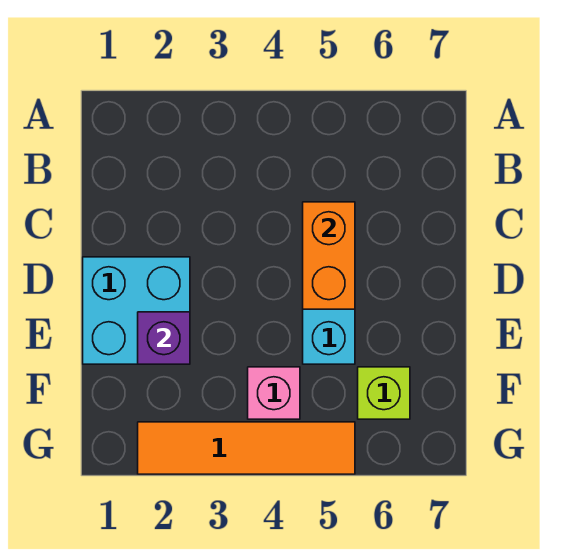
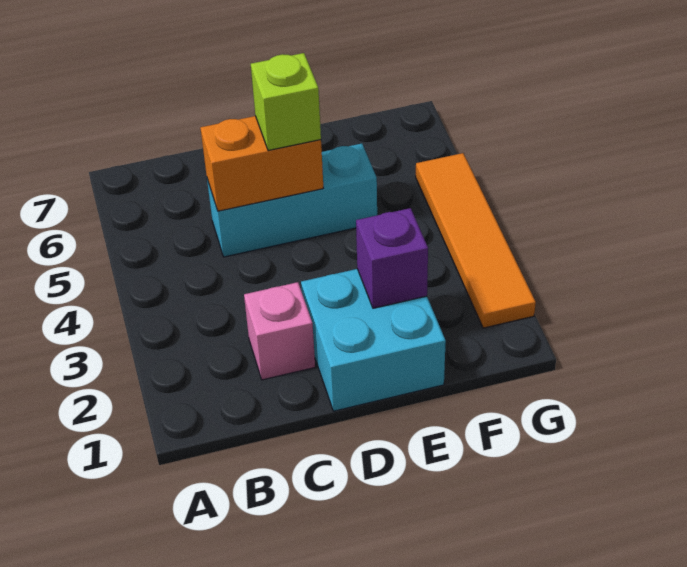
pink 1x1 brick [248,367,300,419] -> pink 1x1 brick moved to [244,282,315,380]
lime 1x1 brick [358,367,410,419] -> lime 1x1 brick moved to [251,53,321,151]

